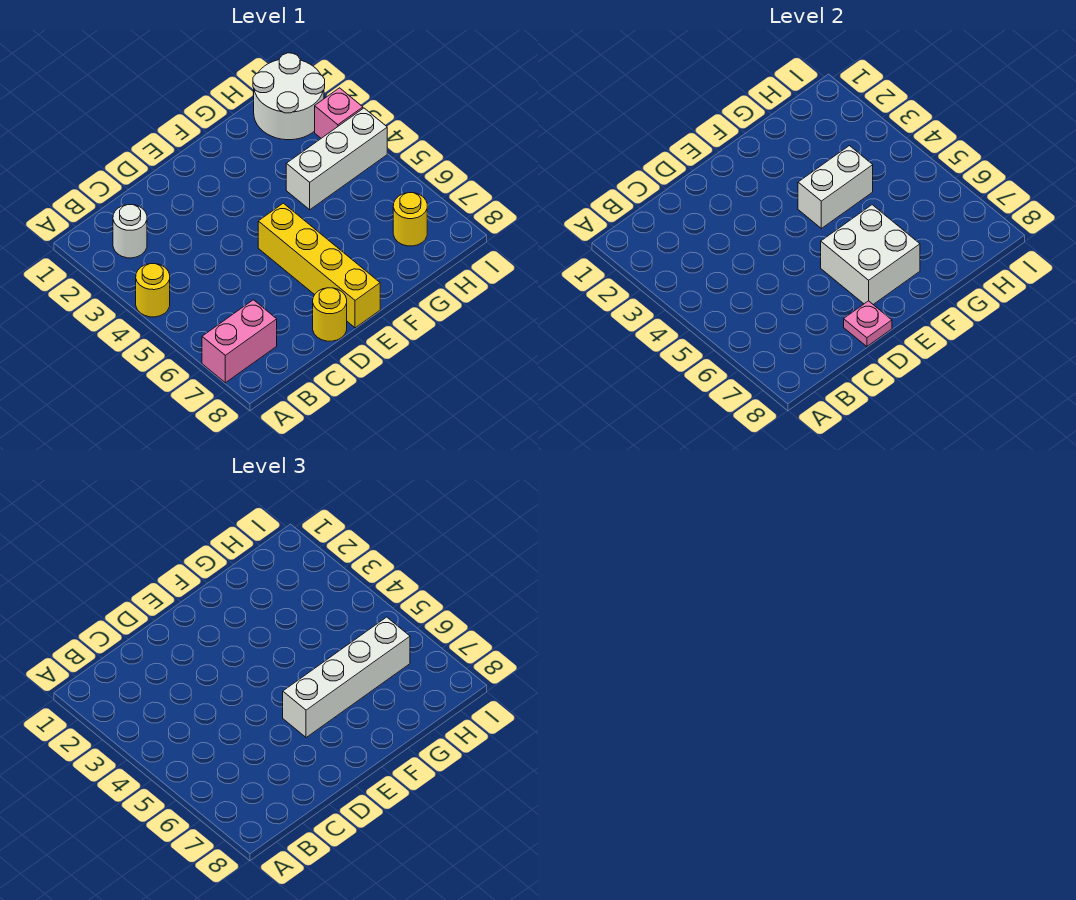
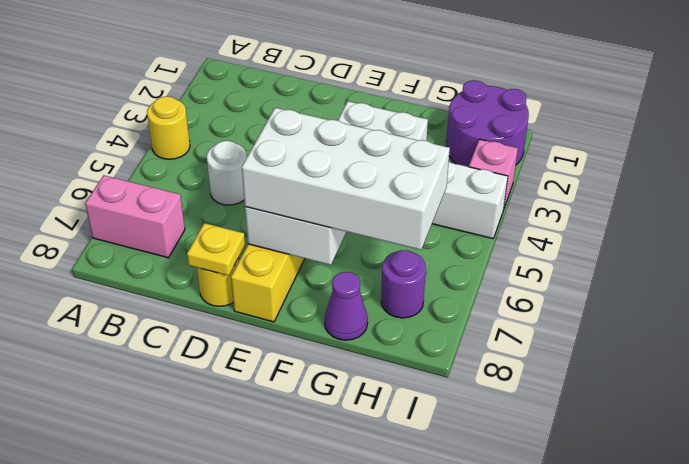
white 1x1 round brick [113,205,147,258] -> white 1x1 round brick moved to [207,141,247,205]
pink 1x1 plate [844,301,892,347] -> yellow 1x1 plate [187,223,245,276]
white 1x4 brick [283,617,410,738] -> white 2x4 brick [242,108,450,250]
none -> purple 1x1 cone [325,272,368,340]
white 2x2 round brick [253,53,325,140] -> purple 2x2 round brick [446,80,529,167]
yellow 1x1 round brick [393,193,427,246] -> purple 1x1 round brick [381,250,426,318]

